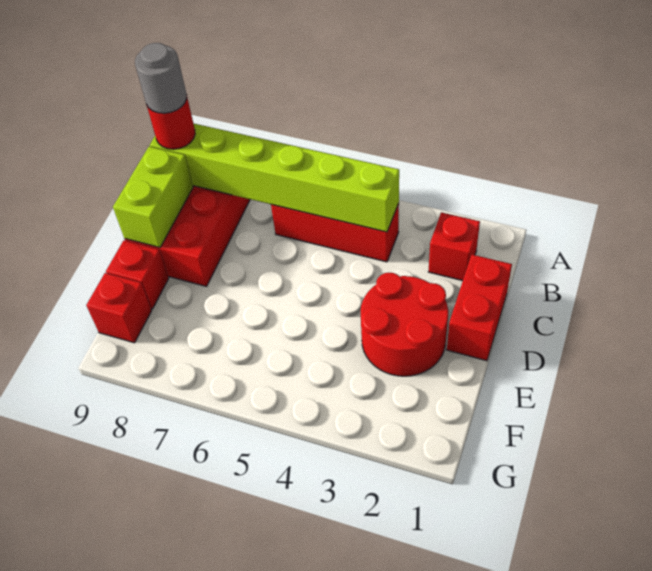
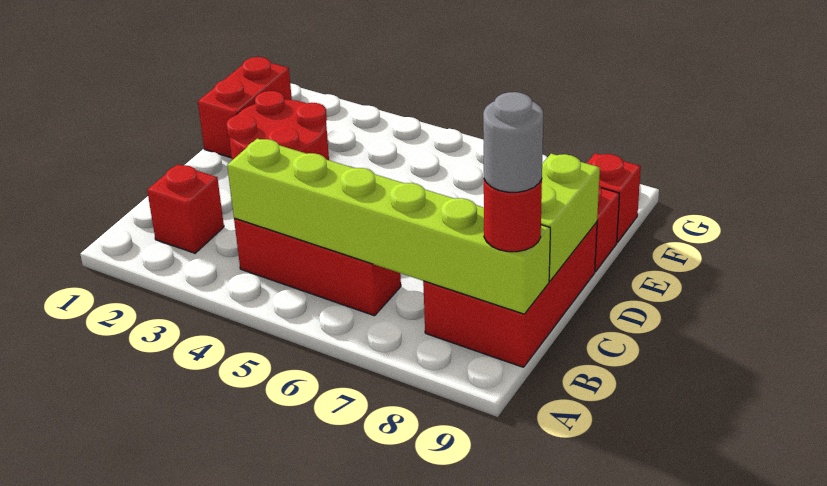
red 1x2 brick [447,255,512,361] -> red 1x2 brick moved to [198,57,292,158]

